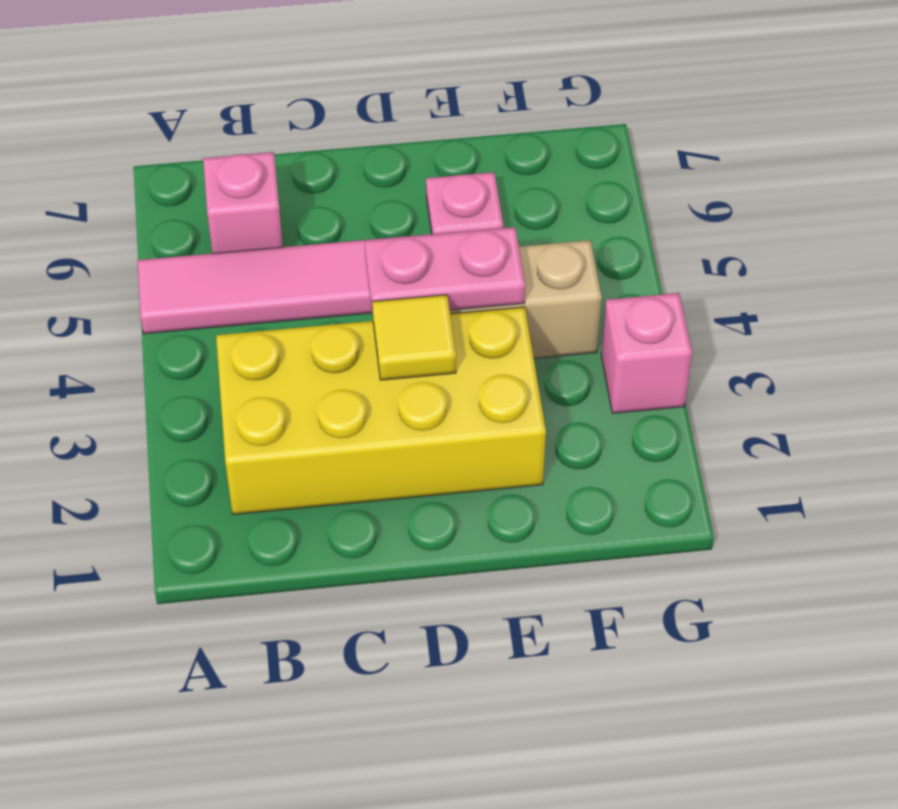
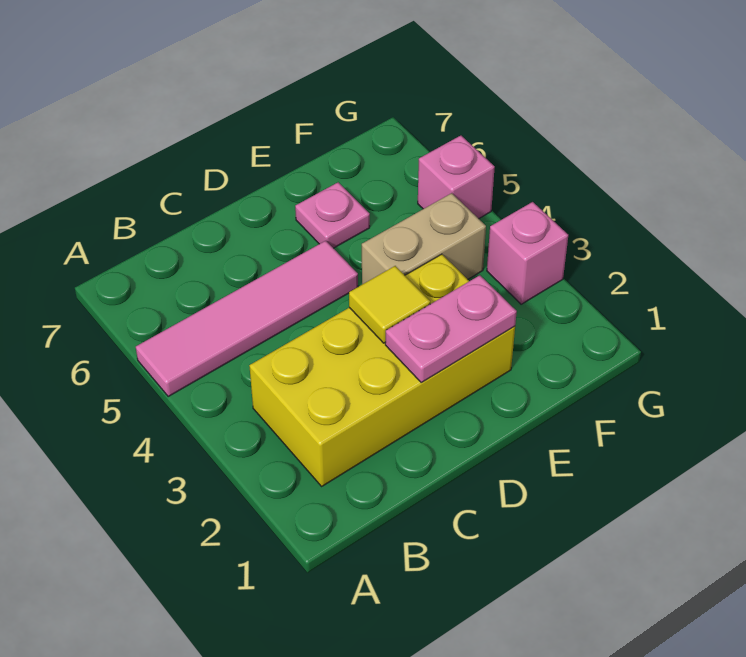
pink 1x1 brick [203,152,283,253] -> pink 1x1 brick moved to [418,136,495,219]
pink 1x2 plate [365,227,525,316] -> pink 1x2 plate moved to [385,275,517,382]

